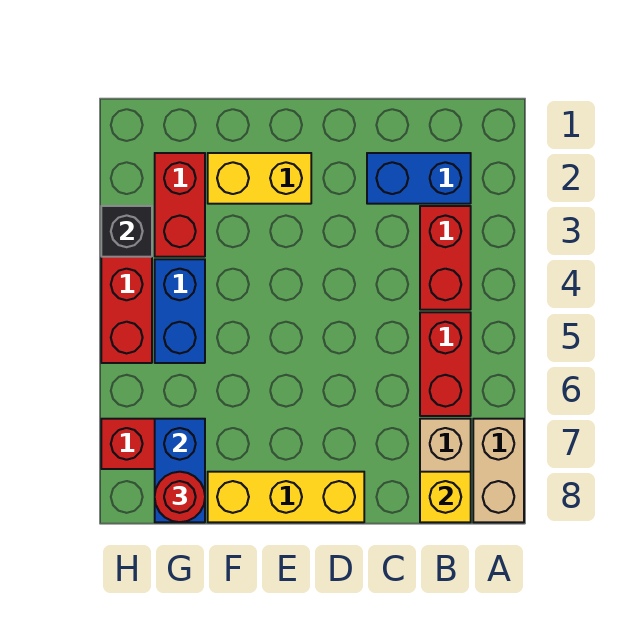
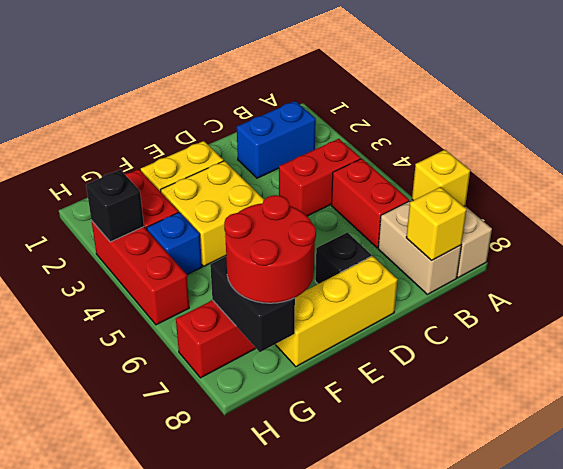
none -> yellow 1x1 brick [412,150,470,206]
red 1x2 brick [420,206,471,310] -> red 1x2 brick turned to [279,139,361,216]
none -> black 1x1 brick [315,232,371,284]
none -> yellow 2x2 brick [161,161,264,266]
blue 1x2 brick [155,259,205,363] -> blue 1x1 brick [147,212,202,275]
blue 1x2 brick [155,419,205,522] -> black 1x2 brick [210,257,295,352]
red 1x1 round brick [155,472,205,522] -> red 2x2 round brick [224,195,316,303]

